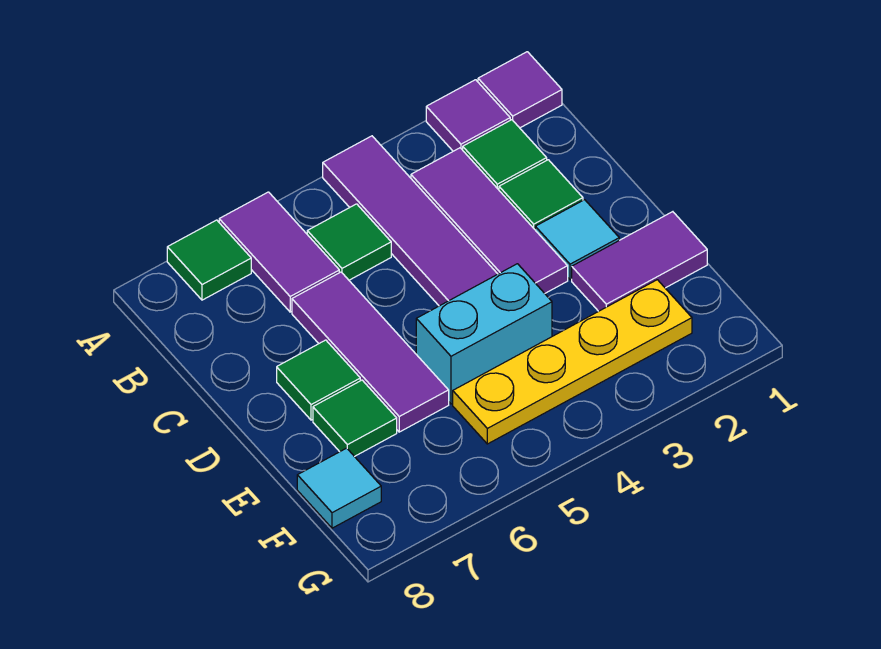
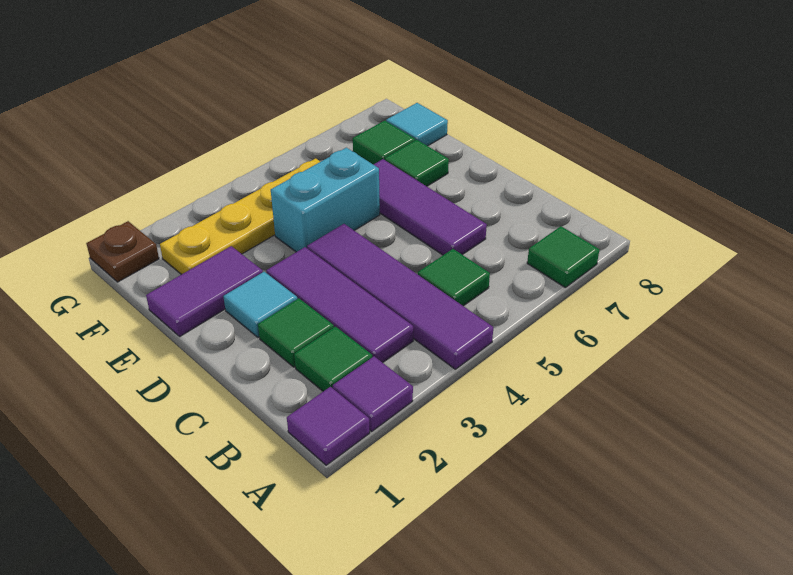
purple 1x2 tile [219,192,339,312] -> none
green 1x1 tile [277,340,360,420] -> green 1x1 tile moved to [353,121,415,165]
none -> brown 1x1 plate [86,221,159,282]

